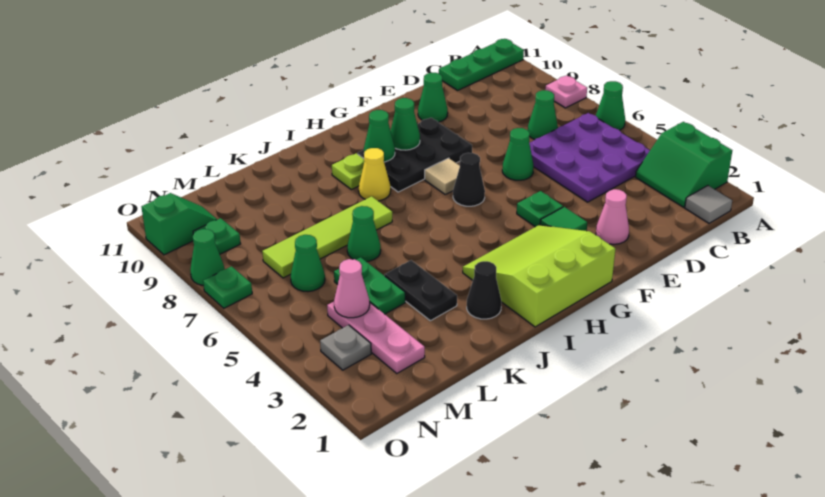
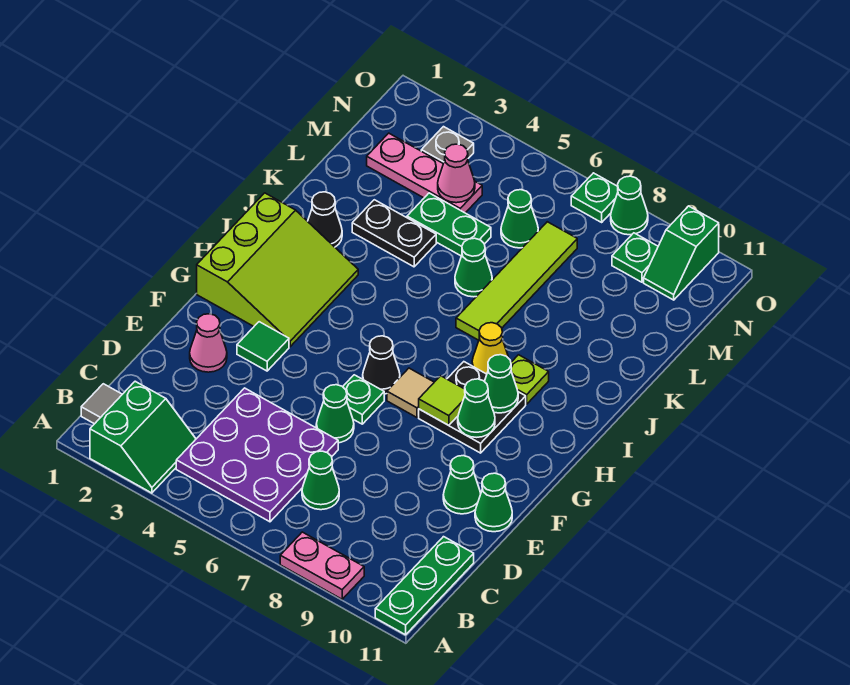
green 2x2 slope [636,122,732,207] -> green 2x2 slope turned to [90,381,196,493]
green 1x1 cone [596,81,625,130] -> green 1x1 cone moved to [475,473,512,532]
pink 1x1 plate [545,75,587,108] -> pink 1x2 plate [280,532,364,599]
green 1x1 plate [517,191,563,227] -> green 1x1 plate moved to [343,375,384,424]
black 2x3 plate [358,118,472,192] -> black 2x2 plate [419,362,526,453]
none -> lime 1x1 tile [419,376,465,425]

